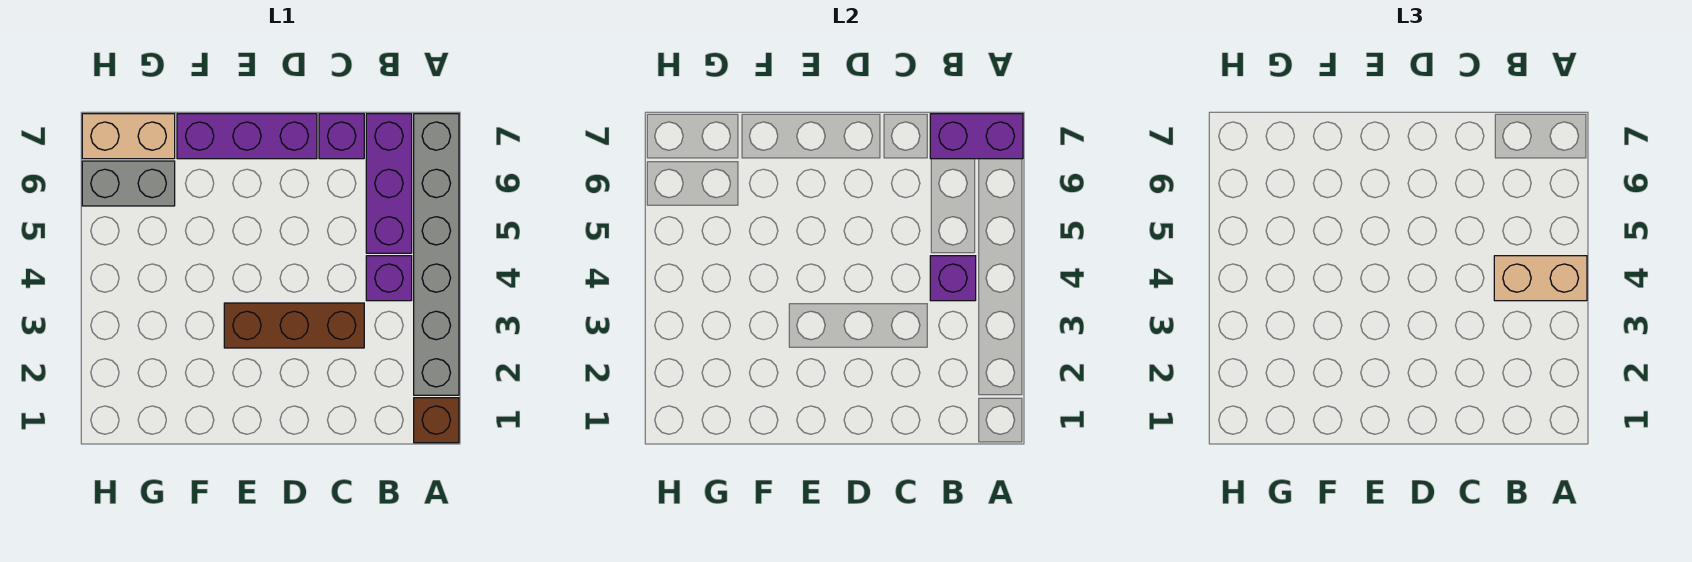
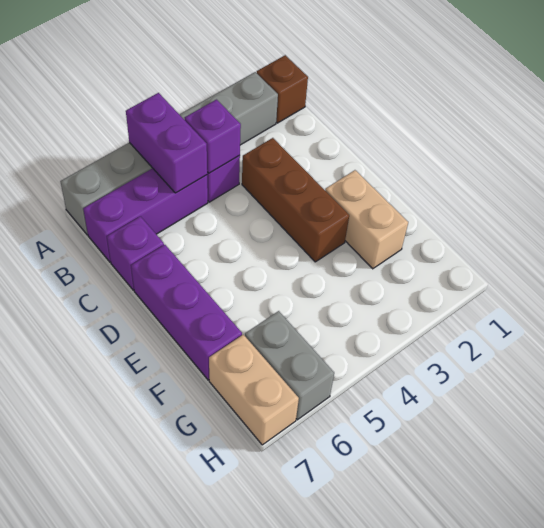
tan 1x2 brick [1494,256,1587,301] -> tan 1x2 brick moved to [325,170,408,269]
purple 1x2 brick [930,114,1023,159] -> purple 1x2 brick moved to [126,93,207,193]

